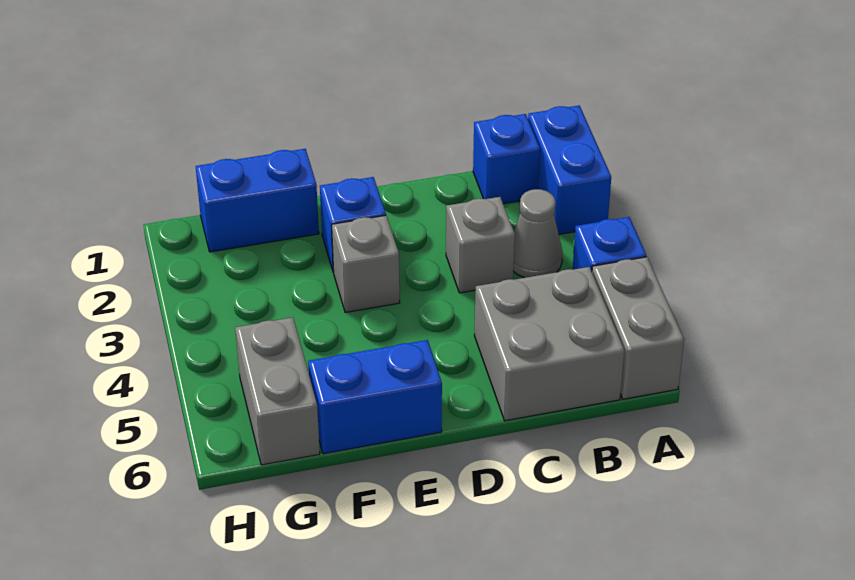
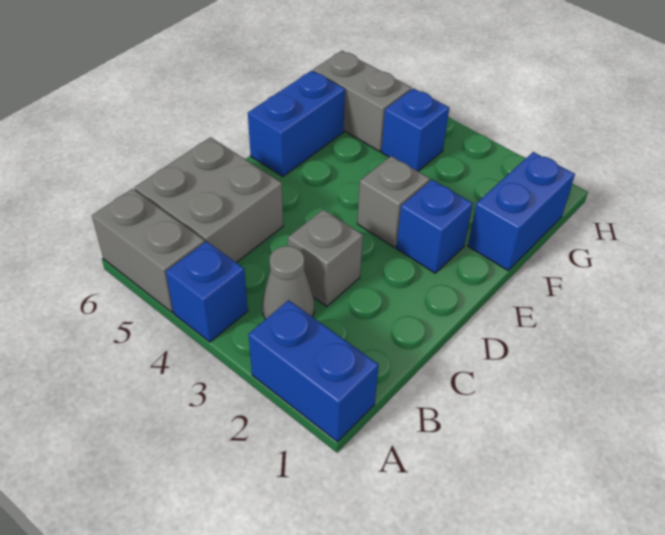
blue 1x1 brick [473,114,540,204] -> blue 1x1 brick moved to [381,88,449,171]

